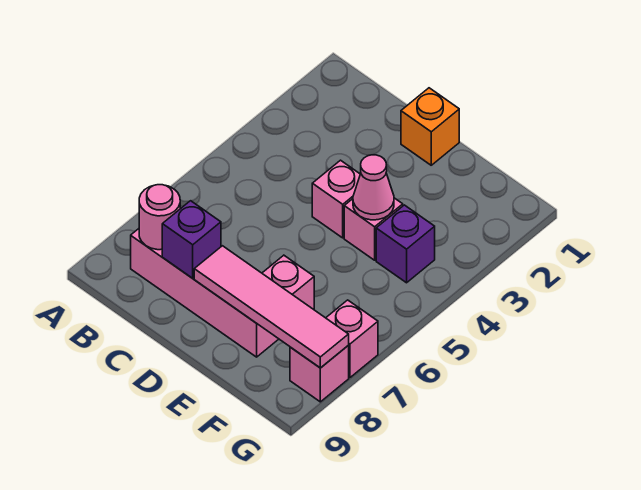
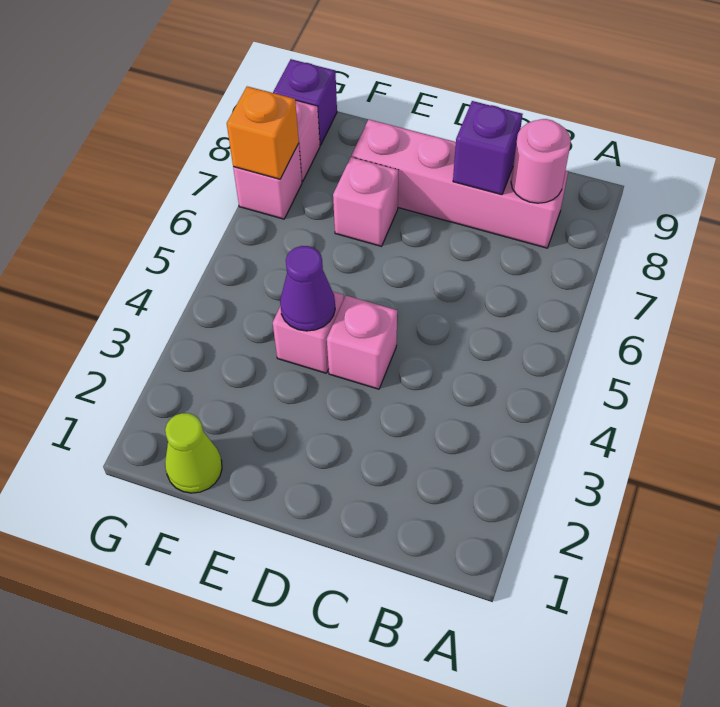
orange 1x1 brick [401,88,459,165] -> orange 1x1 brick moved to [227,86,299,179]
pink 1x4 tile [194,246,349,368] -> none
pink 1x1 cone [353,155,394,220] -> purple 1x1 cone [280,246,335,331]
none -> lime 1x1 cone [165,413,222,493]
purple 1x1 brick [376,205,435,283] -> purple 1x1 brick moved to [273,59,337,145]

